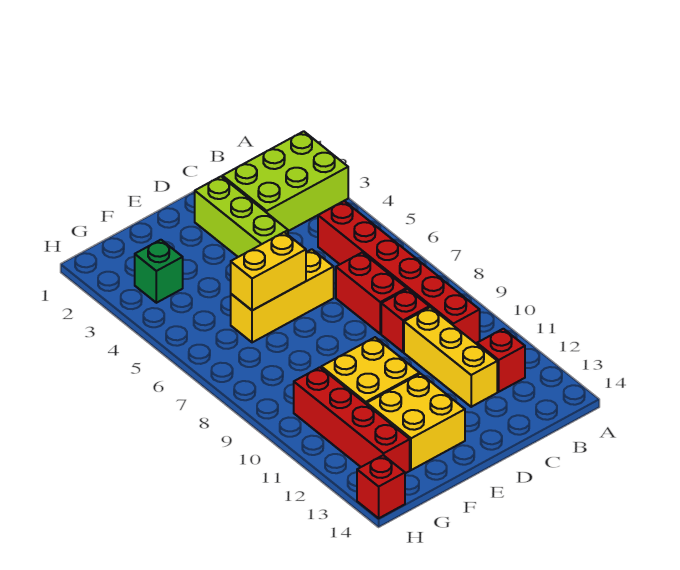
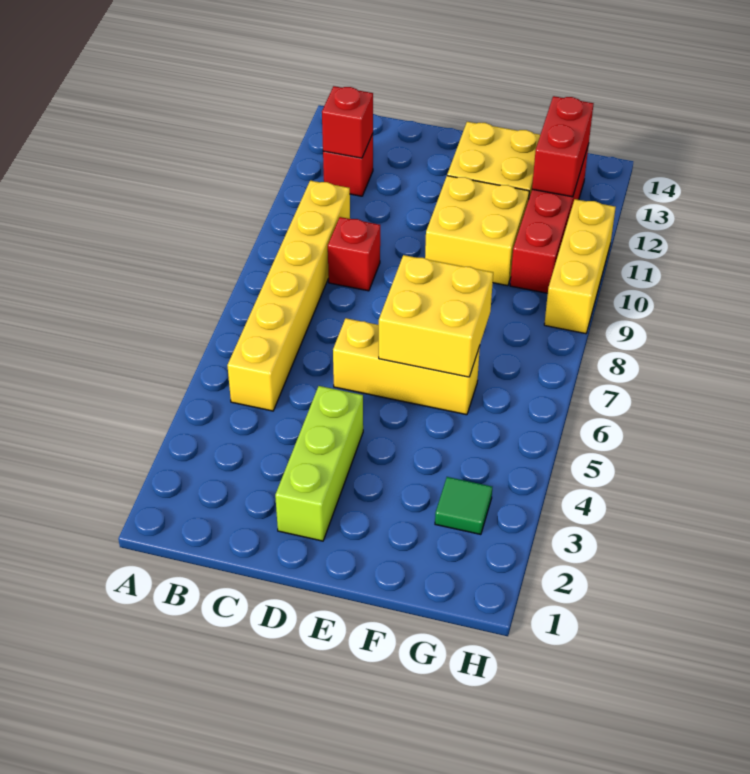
lime 2x3 brick [222,131,348,231] -> none
red 1x6 brick [318,201,480,343] -> yellow 1x6 brick [227,181,350,411]
red 1x2 brick [336,253,407,334] -> red 1x2 brick moved to [532,96,594,197]
yellow 1x3 brick [404,307,497,407] -> yellow 1x3 brick moved to [544,199,616,334]
yellow 1x2 brick [231,232,306,310] -> yellow 2x2 brick [379,255,493,377]
green 1x1 brick [135,240,183,303] -> green 1x1 tile [435,477,492,535]
red 1x1 brick [357,455,405,518] -> red 1x1 brick moved to [322,86,373,158]

